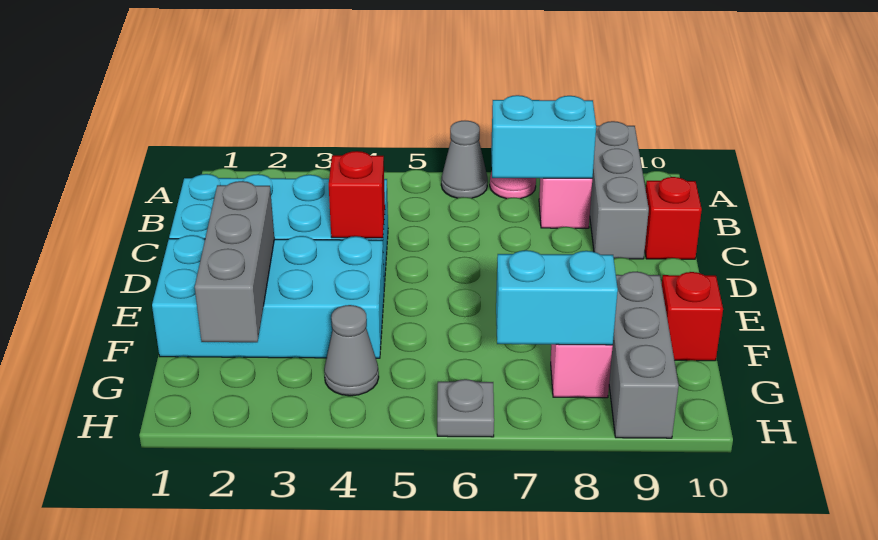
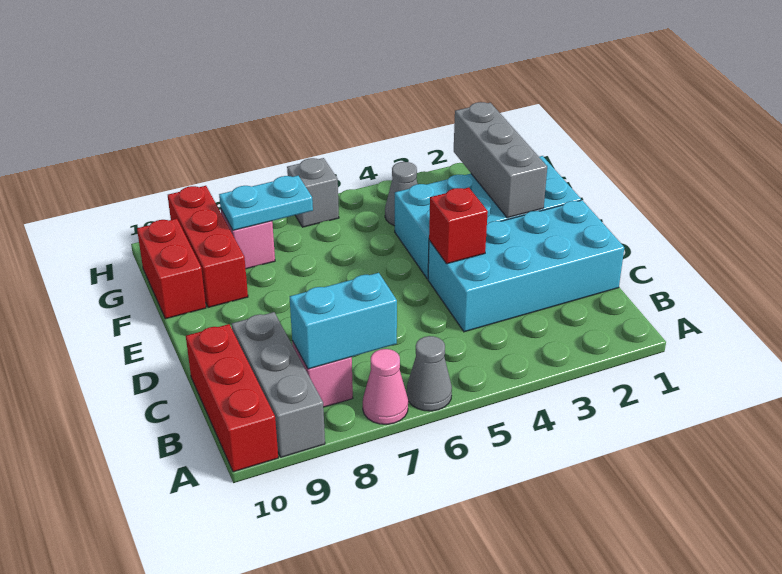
red 1x1 brick [645,177,702,259] -> red 1x3 brick [186,324,278,472]
grey 1x3 brick [609,272,679,438] -> red 1x3 brick [168,186,248,308]
red 1x1 brick [662,272,723,361] -> red 1x2 brick [137,219,206,319]
cyan 1x2 brick [496,250,618,345] -> cyan 1x2 plate [219,176,313,230]
grey 1x1 plate [437,379,494,437] -> grey 1x1 brick [287,158,339,227]

